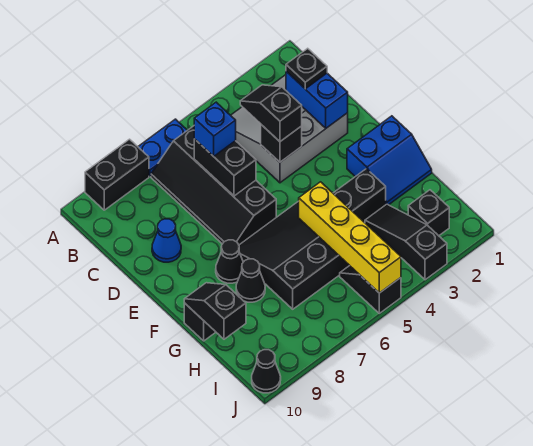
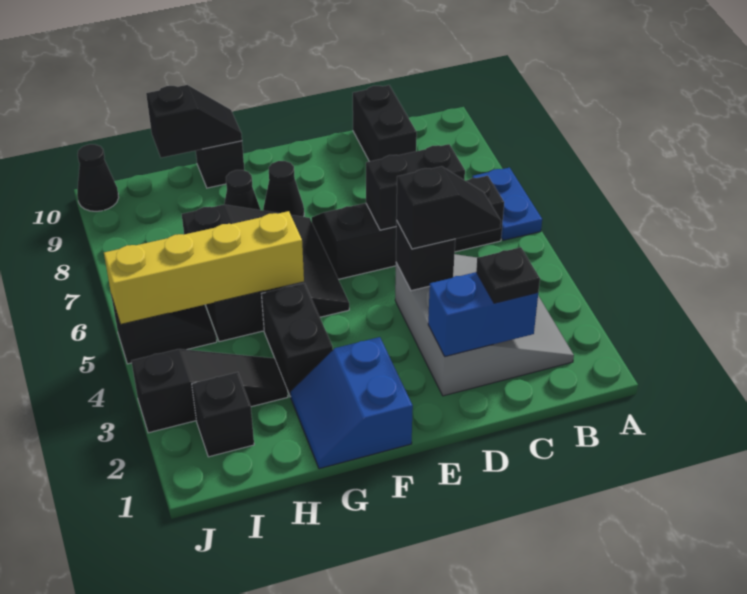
black 1x2 brick [85,139,149,210] -> black 1x2 brick moved to [353,85,417,161]
blue 1x1 brick [194,102,236,156] -> none
blue 1x1 cone [152,219,181,262] -> none

